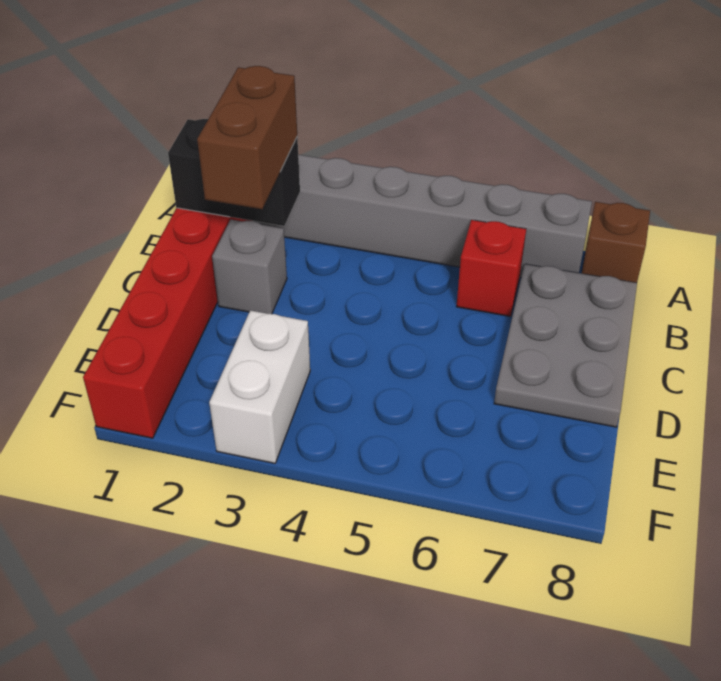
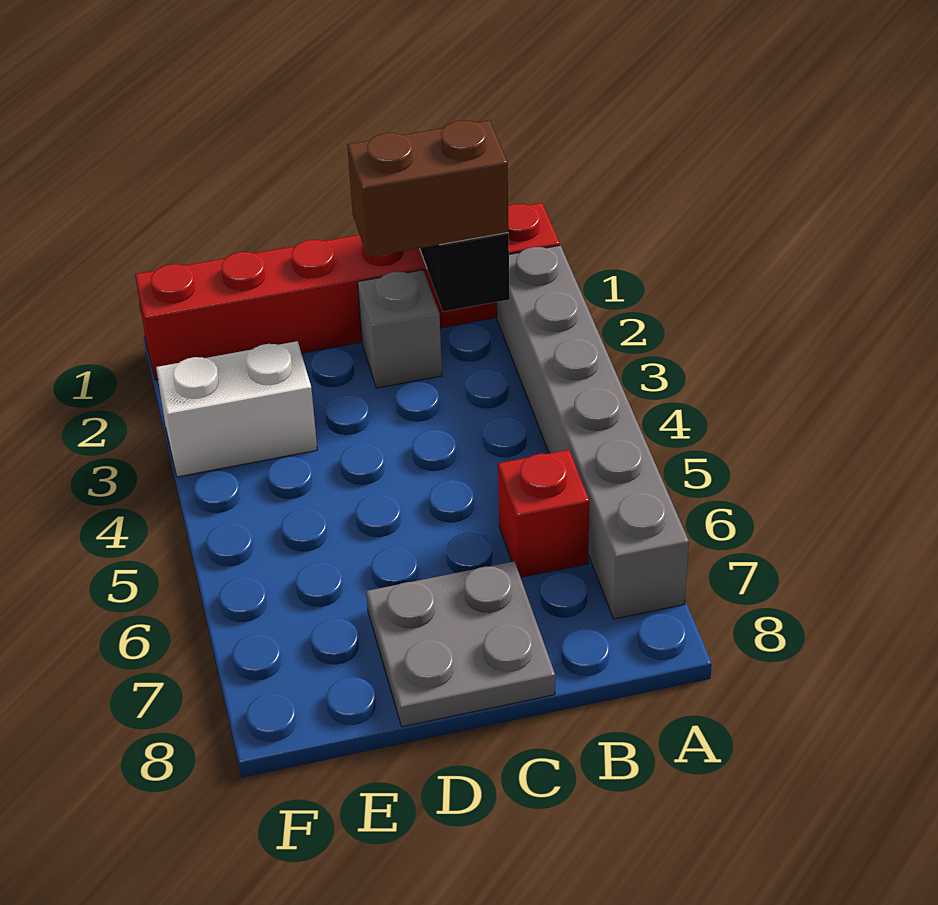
brown 1x1 brick [582,202,650,283] -> none
grey 2x3 plate [494,264,637,427] -> grey 2x2 plate [366,561,555,727]

